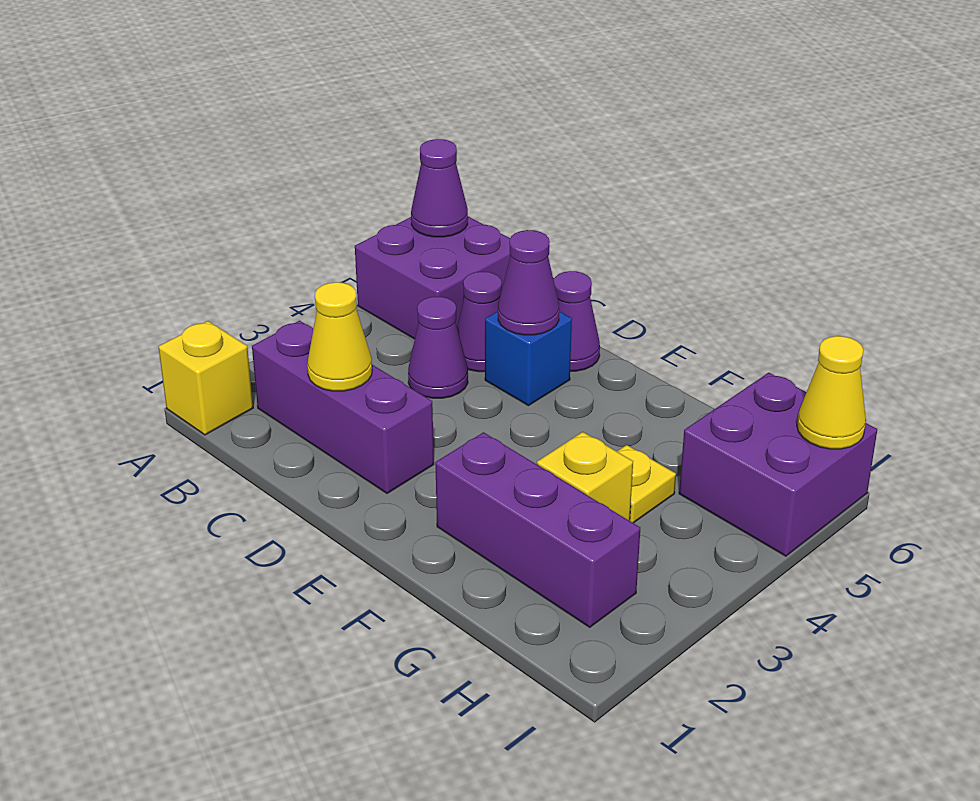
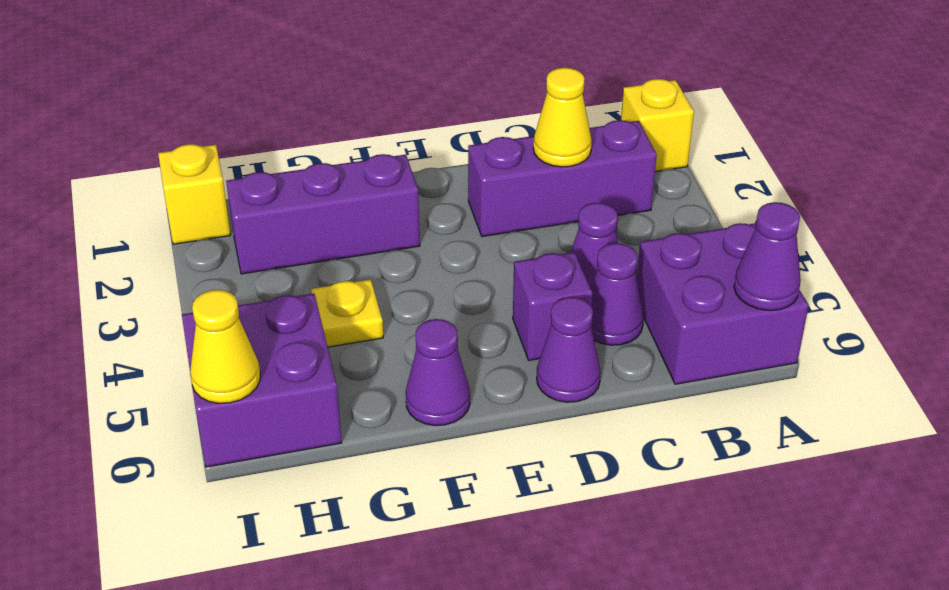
blue 1x1 brick [485,311,572,406] -> purple 1x1 brick [513,252,593,360]
purple 1x1 cone [498,230,559,335] -> purple 1x1 cone moved to [406,319,470,426]
yellow 1x1 brick [537,432,633,521] -> yellow 1x1 brick moved to [158,144,231,244]

